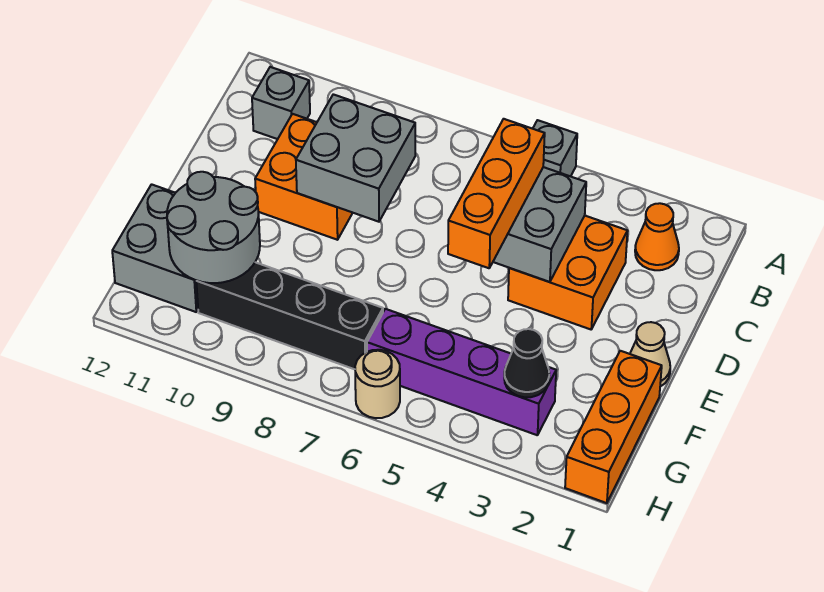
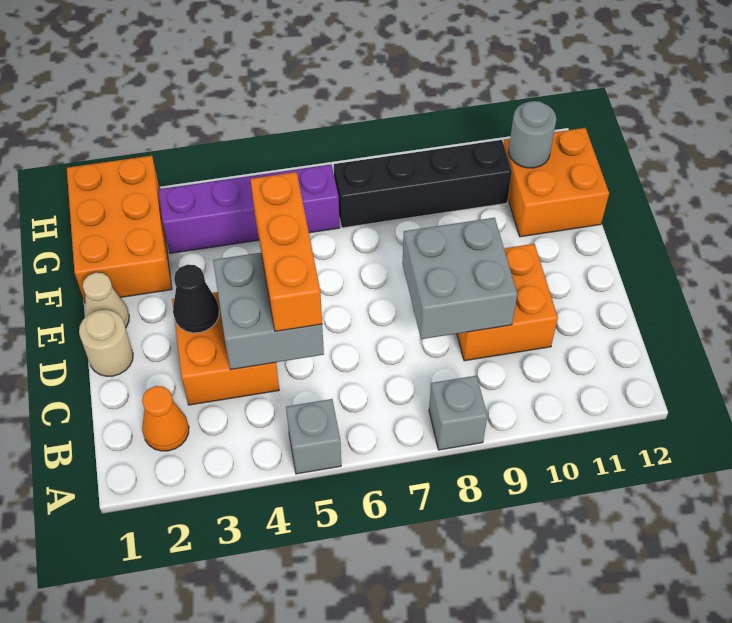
grey 1x1 brick [252,67,310,139] -> grey 1x1 brick moved to [429,376,487,450]
orange 1x3 brick [565,351,662,503] -> orange 2x3 brick [67,156,172,302]
grey 2x2 round brick [167,172,260,283] -> grey 1x1 round brick [509,101,557,168]
grey 2x2 brick [112,184,198,312] -> orange 2x2 brick [503,128,609,237]
black 1x1 cone [504,329,549,397] -> black 1x1 cone moved to [173,265,219,333]
tan 1x1 round brick [355,350,400,418] -> tan 1x1 round brick moved to [79,310,133,376]

